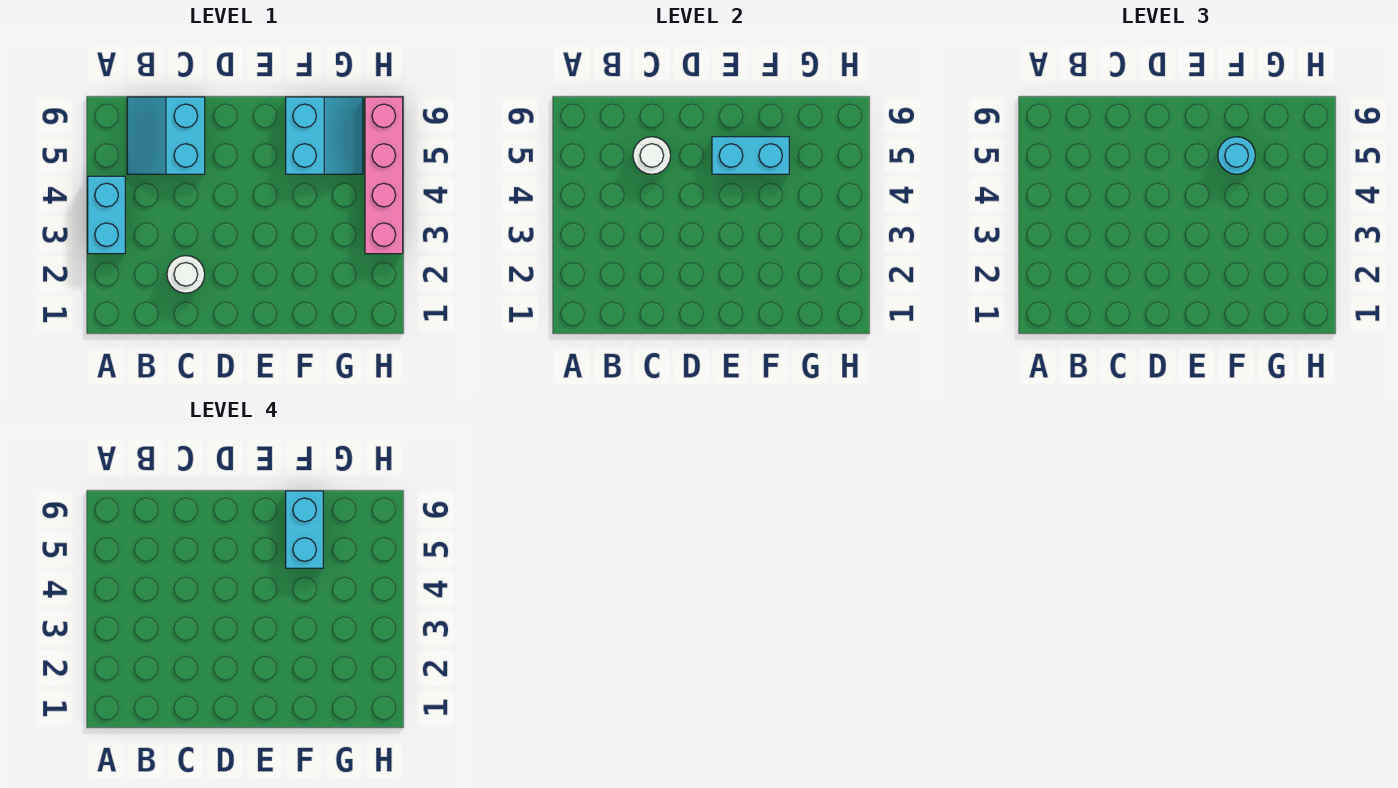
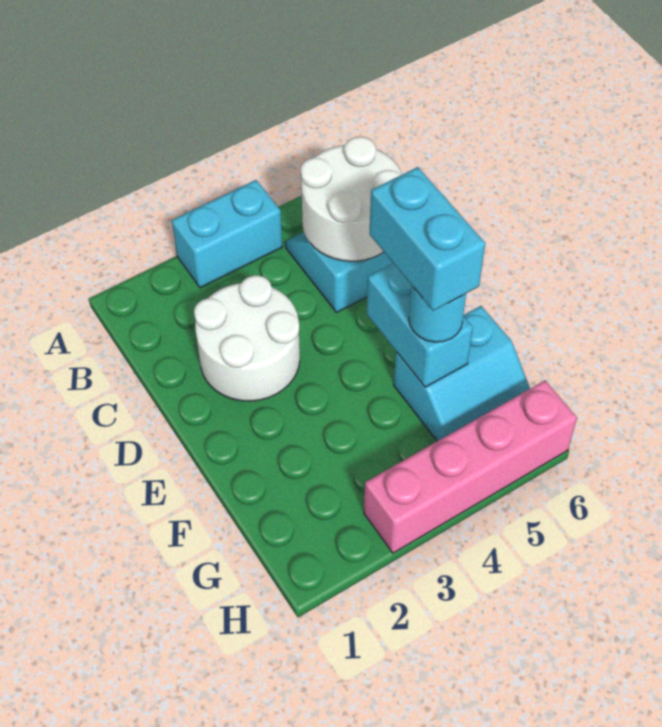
white 1x1 round brick [167,256,205,293] -> white 2x2 round brick [194,275,300,401]
white 1x1 round brick [633,137,671,174] -> white 2x2 round brick [301,137,402,261]
cyan 1x2 brick [286,491,323,568] -> cyan 1x2 brick turned to [369,167,485,311]

